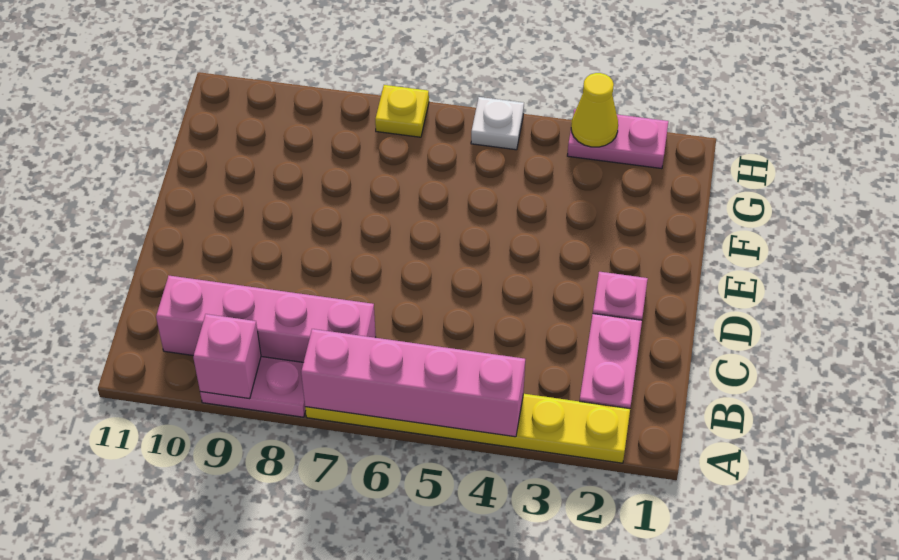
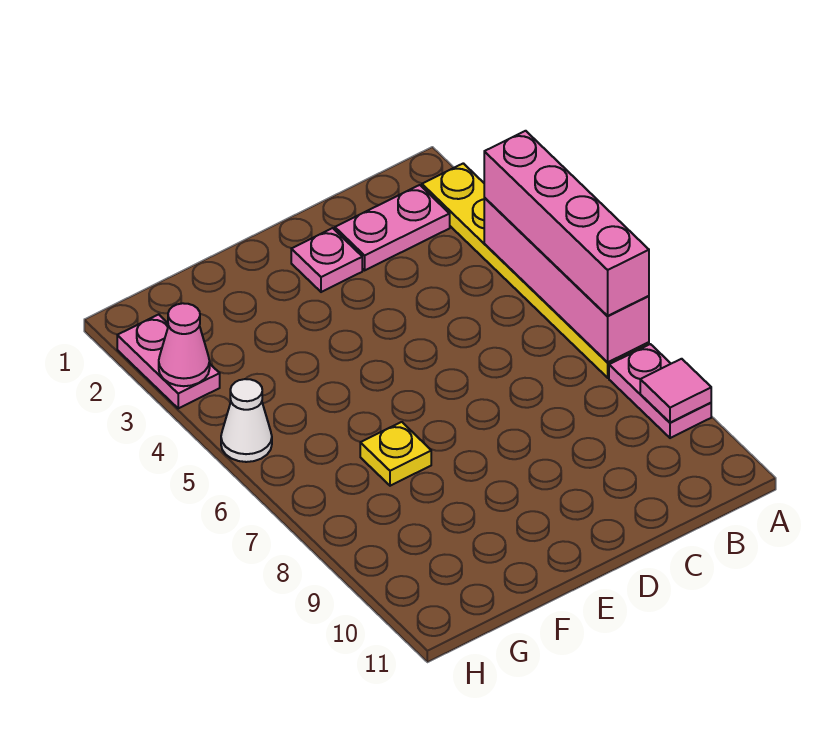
pink 1x1 brick [193,314,261,399] -> pink 1x1 tile [640,359,711,423]
pink 1x4 brick [156,276,376,362] -> pink 1x4 brick moved to [484,131,649,316]
yellow 1x1 cone [571,73,618,147] -> pink 1x1 cone [159,303,210,386]
white 1x1 plate [471,97,524,150] -> white 1x1 cone [221,379,272,462]
yellow 1x1 plate [375,85,429,137] -> yellow 1x1 plate moved to [360,422,431,486]

